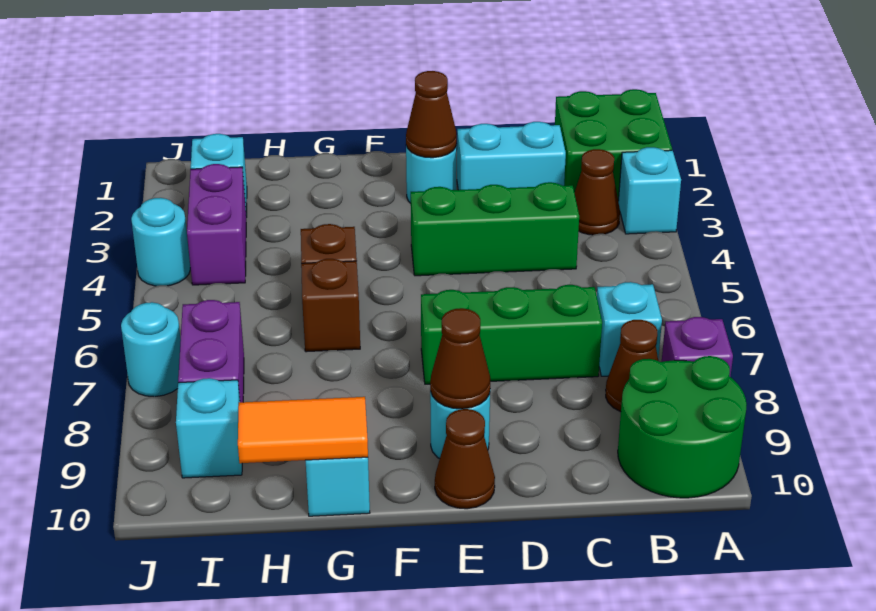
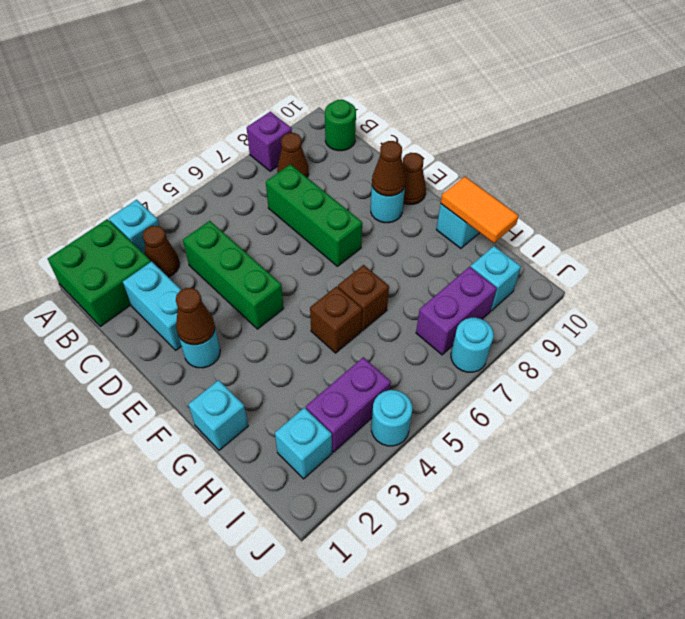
green 2x2 round brick [618,356,747,498] -> green 1x1 round brick [325,100,356,151]
cyan 1x1 brick [597,282,662,376] -> cyan 1x1 brick moved to [188,380,248,450]

